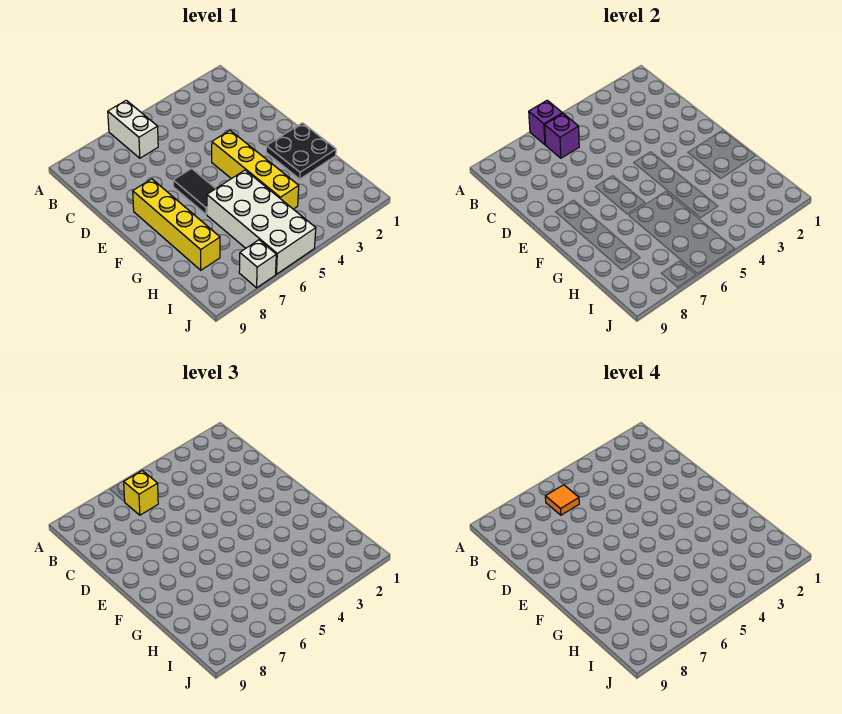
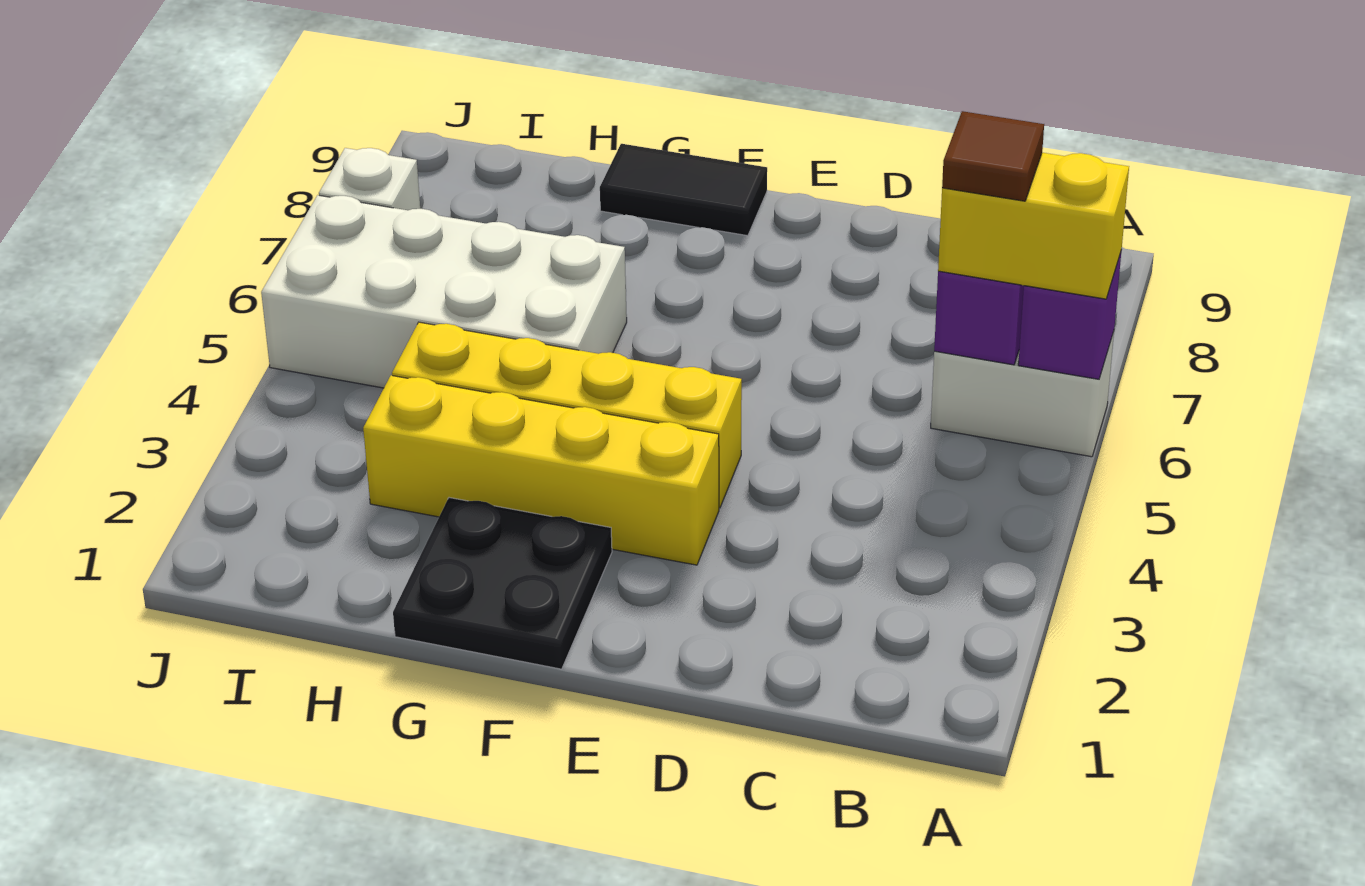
yellow 1x1 brick [124,471,158,515] -> yellow 1x2 brick [938,153,1129,299]
orange 1x1 tile [545,485,579,515] -> brown 1x1 tile [942,111,1044,201]
black 1x2 tile [173,169,216,214] -> black 1x2 tile moved to [600,144,767,236]
yellow 1x4 brick [133,179,220,270] -> yellow 1x4 brick moved to [363,375,719,565]

